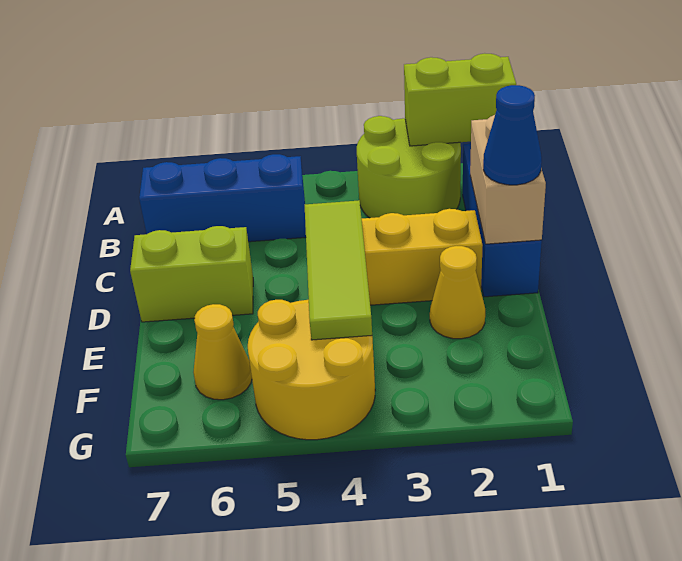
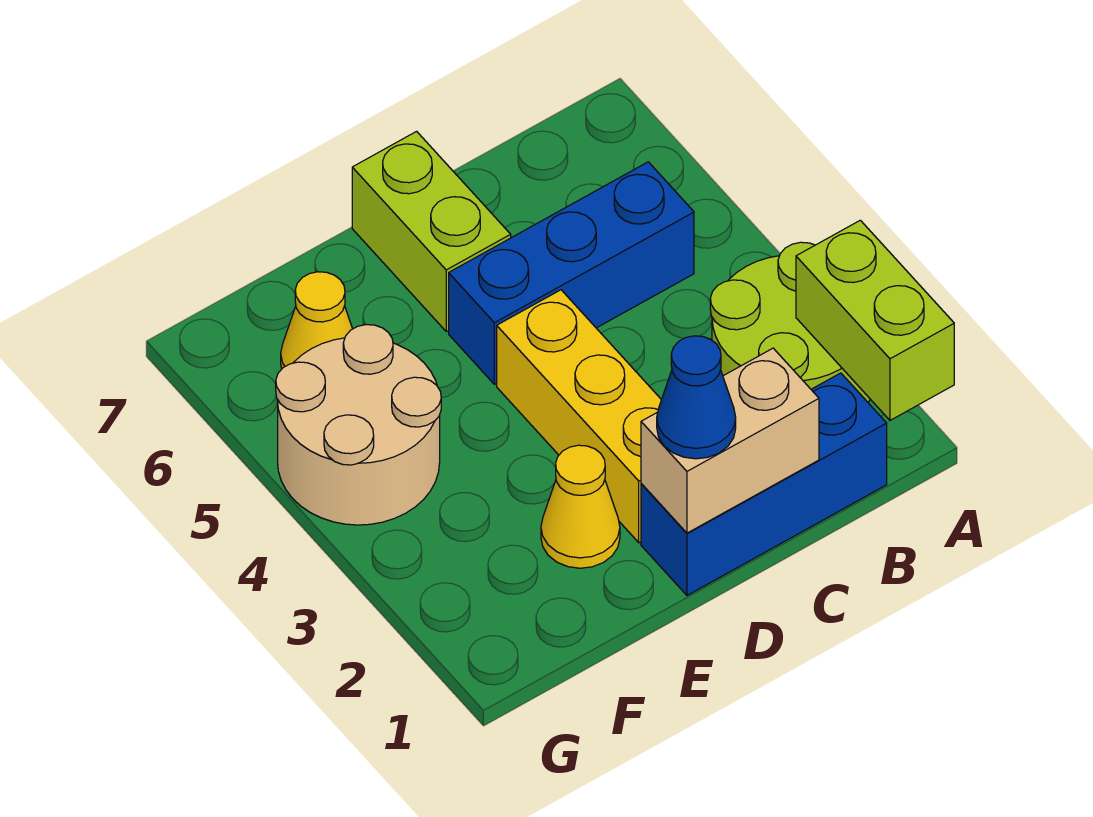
blue 1x3 brick [139,154,306,242] -> blue 1x3 brick turned to [449,162,694,384]
lime 1x3 tile [305,200,372,340] -> none
yellow 2x2 round brick [248,300,375,440] -> tan 2x2 round brick [276,325,441,525]

